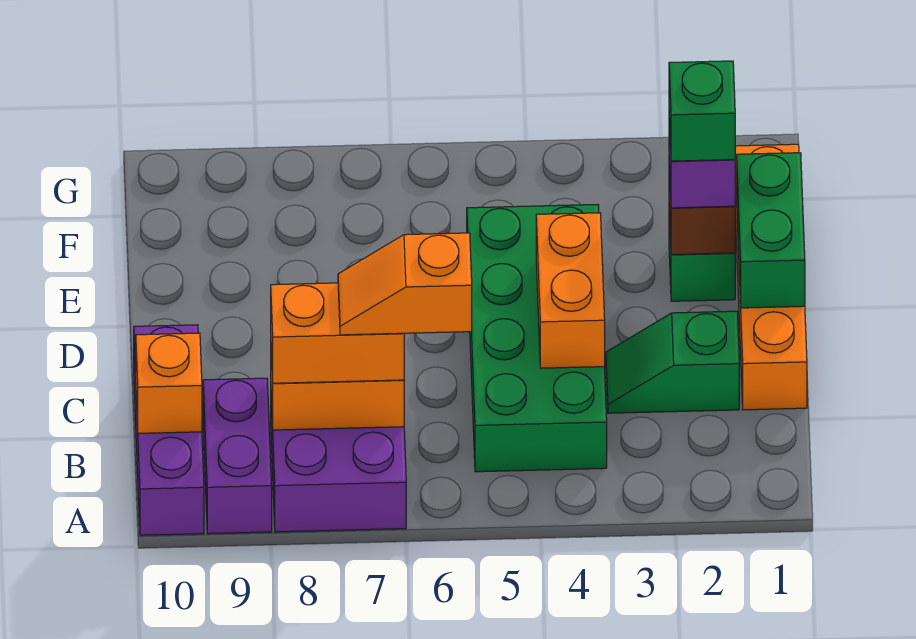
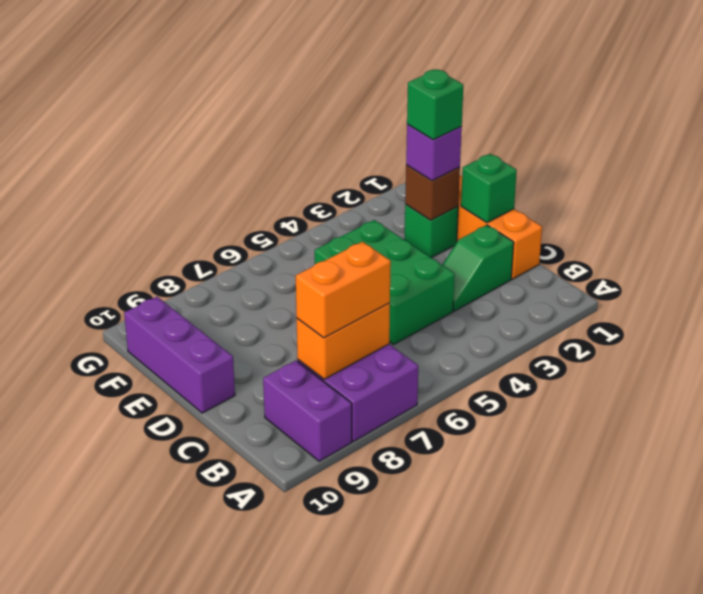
purple 1x3 brick [134,325,204,535] -> purple 1x3 brick moved to [124,297,235,413]
green 2x4 brick [467,204,607,472] -> green 2x3 brick [315,220,455,344]
orange 1x2 slope [338,233,472,335] -> none
orange 1x1 brick [136,333,202,433] -> none
orange 1x2 brick [536,213,605,368] -> none
green 1x2 brick [737,153,805,308] -> green 1x1 brick [461,154,517,223]

